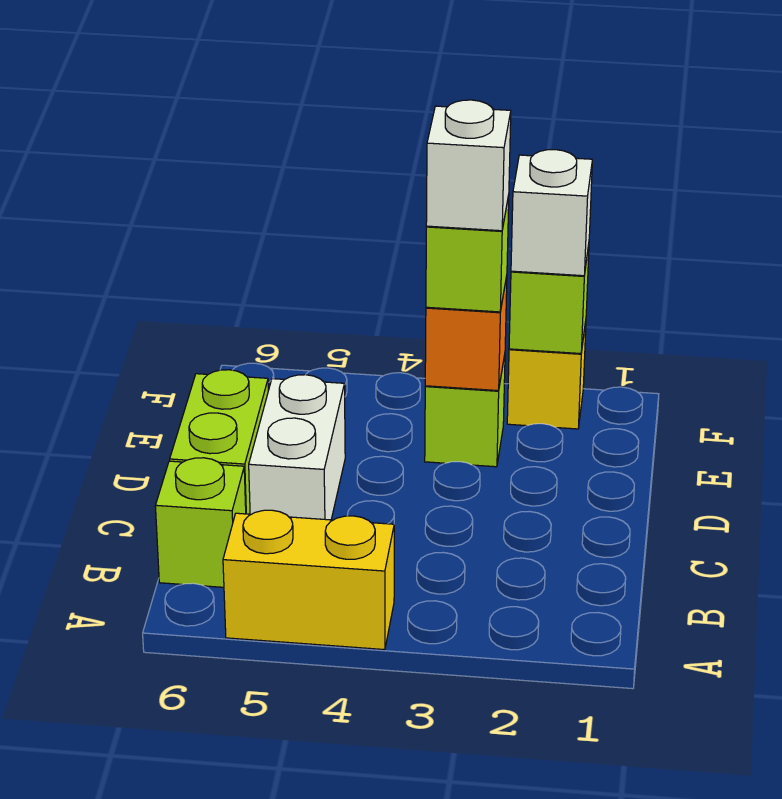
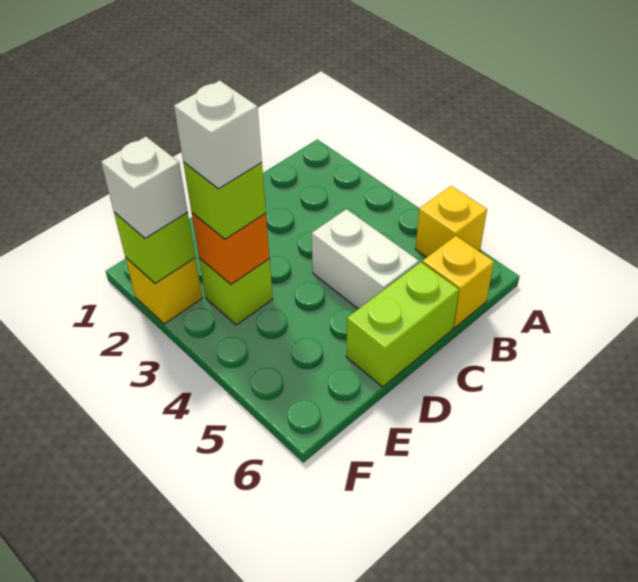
yellow 1x2 brick [223,510,394,650] -> yellow 1x1 brick [416,186,487,257]
lime 1x1 brick [155,458,246,587] -> yellow 1x1 brick [422,236,494,328]
white 1x2 brick [249,375,345,520] -> white 1x2 brick turned to [312,209,419,309]

